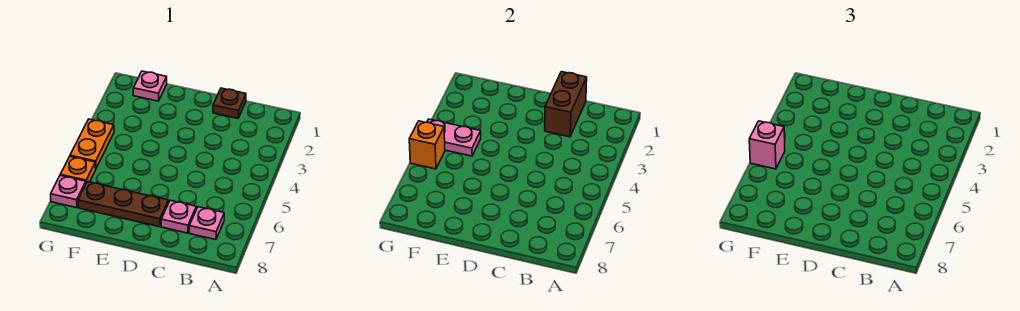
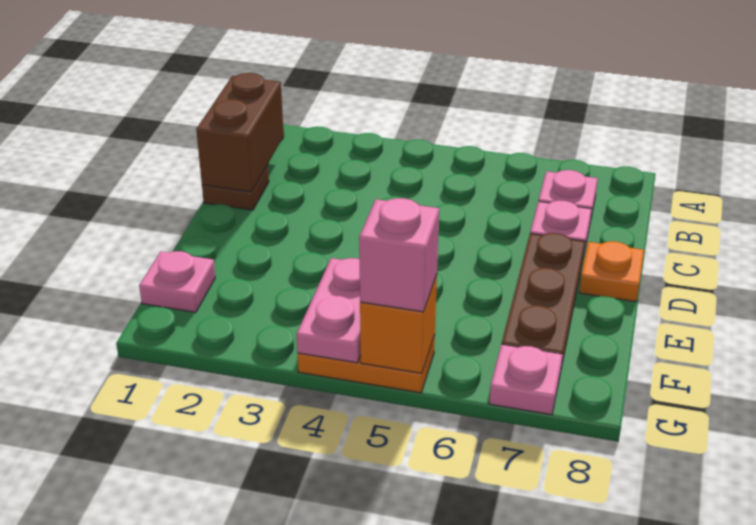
brown 1x2 brick [545,72,587,137] -> brown 1x2 brick turned to [196,73,284,192]
orange 1x1 plate [60,156,96,183] -> orange 1x1 plate moved to [579,241,644,302]

